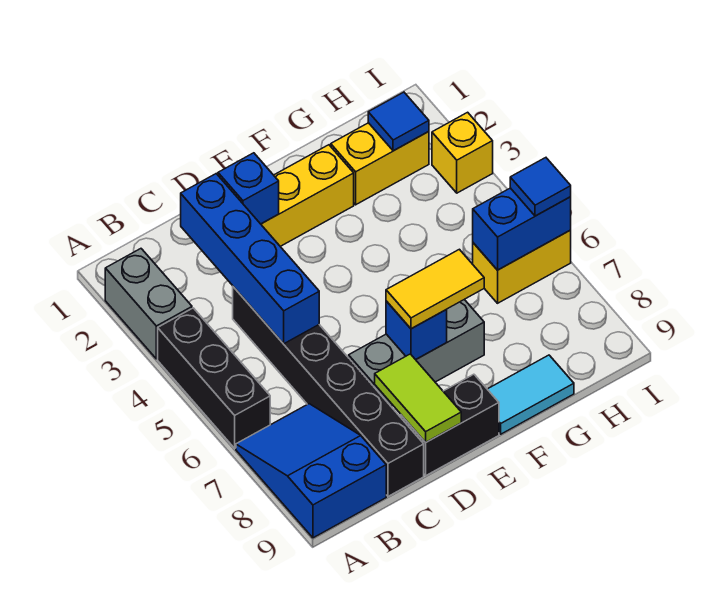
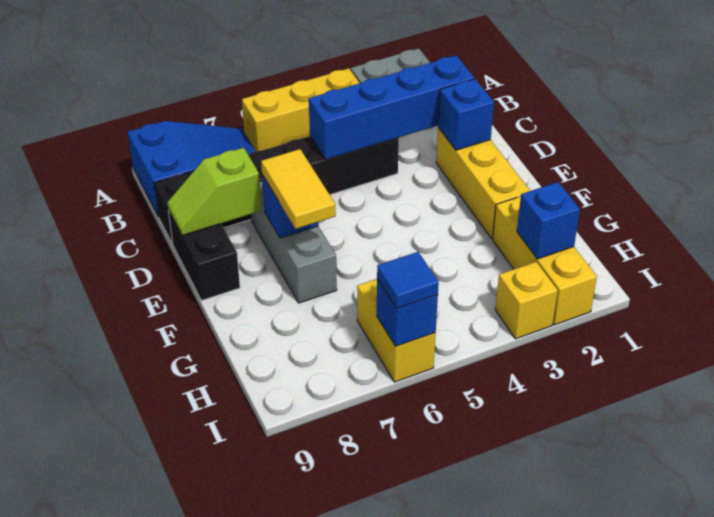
black 1x3 brick [158,308,270,448] -> yellow 1x3 brick [242,68,359,151]
lime 1x2 tile [375,354,461,442] -> lime 1x2 slope [167,148,262,235]
cyan 1x2 tile [488,355,574,434] -> none
yellow 1x2 brick [331,123,429,205] -> yellow 1x3 brick [493,196,597,325]
blue 1x1 tile [368,92,429,151] -> blue 1x1 brick [517,182,580,259]
blue 1x2 brick [473,188,571,270] -> blue 1x1 brick [377,279,438,346]

